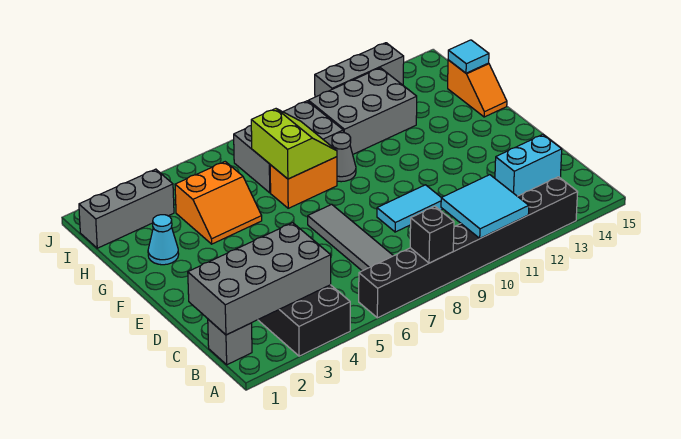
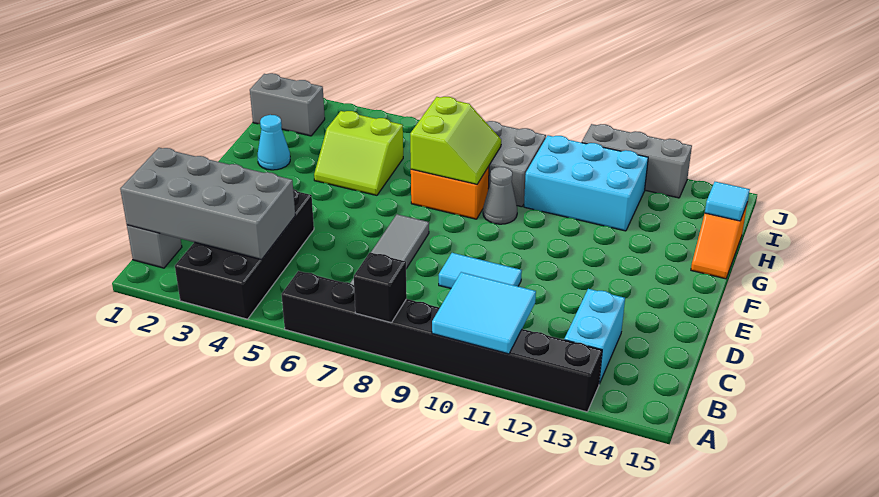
cyan 1x2 brick [495,135,562,196] -> cyan 1x2 brick turned to [564,289,625,384]
orange 2x2 slope [175,162,262,244] -> lime 2x2 slope [314,111,403,195]
grey 2x3 brick [308,68,417,154] -> cyan 2x3 brick [524,135,648,231]
grey 1x3 brick [79,169,174,248] -> grey 1x2 brick [250,73,325,136]

